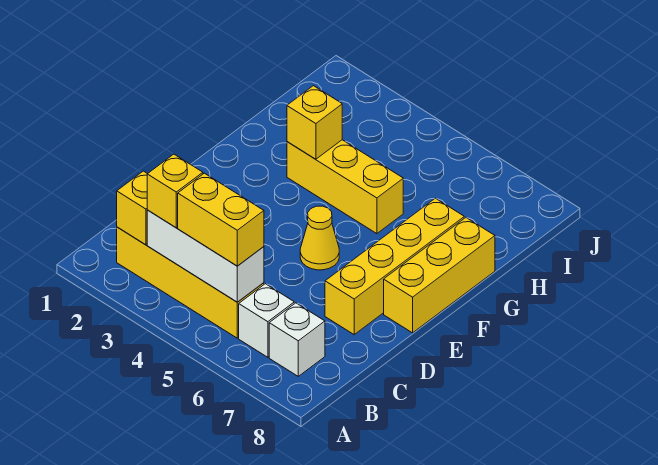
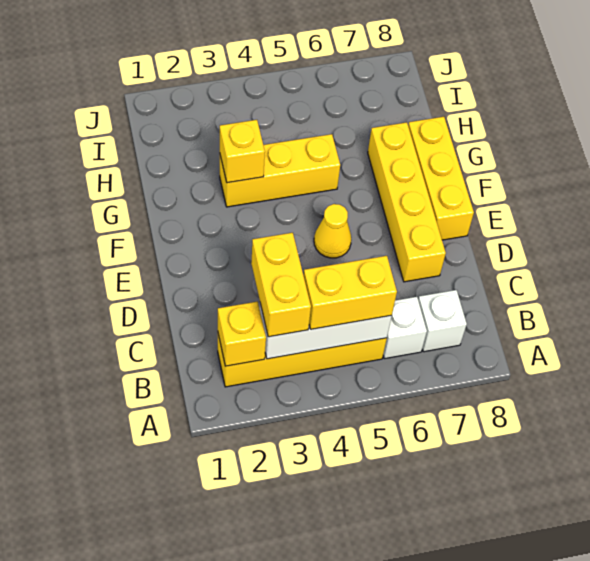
yellow 1x1 brick [147,154,203,228] -> yellow 1x2 brick [251,233,311,337]

